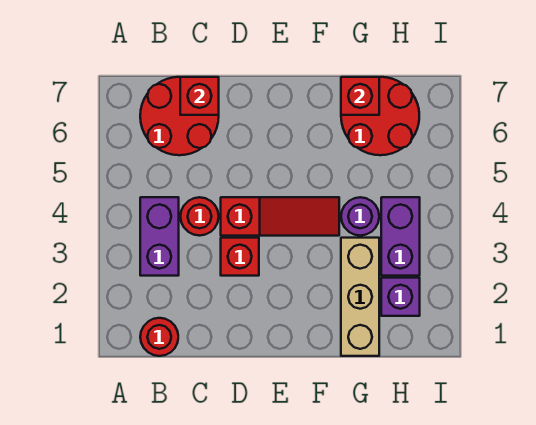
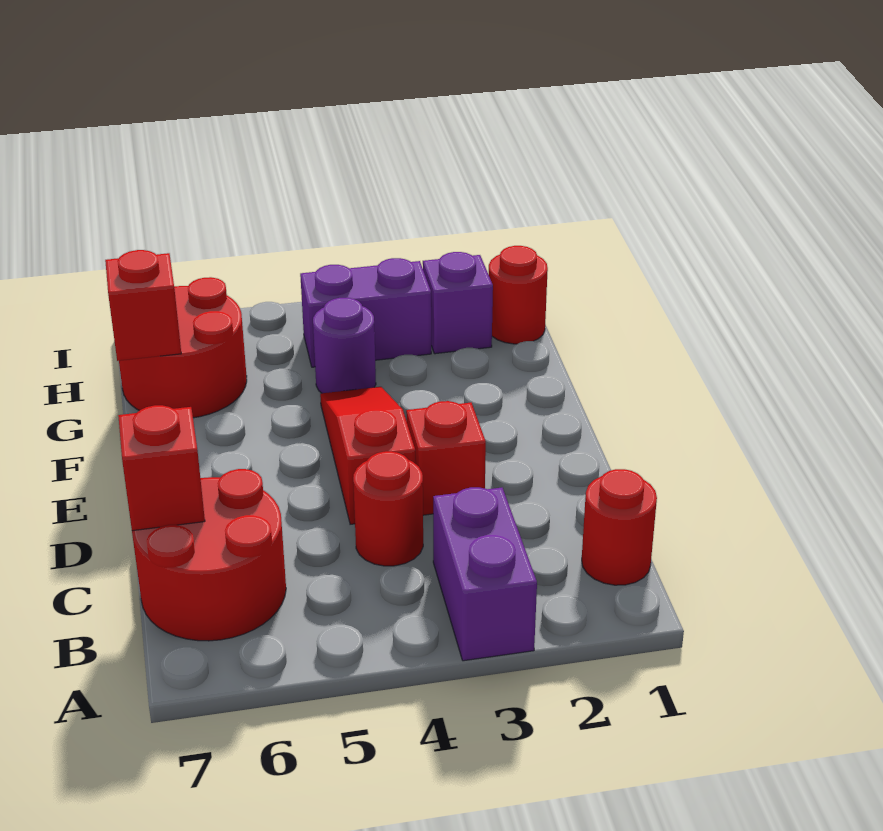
purple 1x2 brick [140,197,179,276] -> purple 1x2 brick turned to [433,487,537,661]
tan 1x3 brick [341,238,379,356] -> none
none -> red 1x1 round brick [489,246,548,344]

